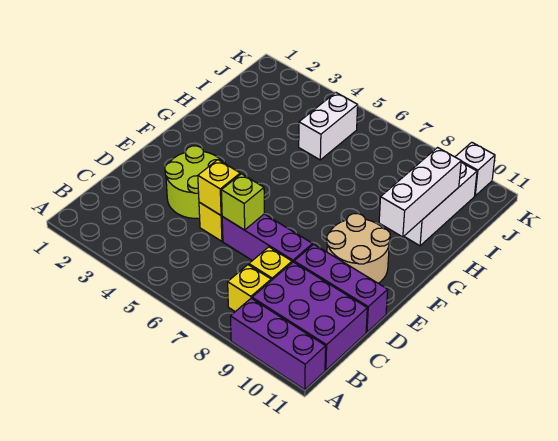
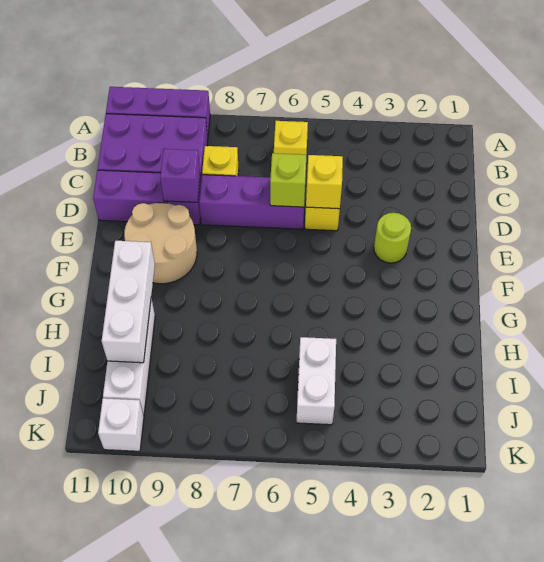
yellow 1x1 brick [228,265,271,312] -> yellow 1x1 brick moved to [274,121,308,155]
lime 2x2 round brick [165,146,226,218] -> lime 1x1 round brick [374,213,411,263]
none -> purple 1x1 brick [160,149,200,202]

